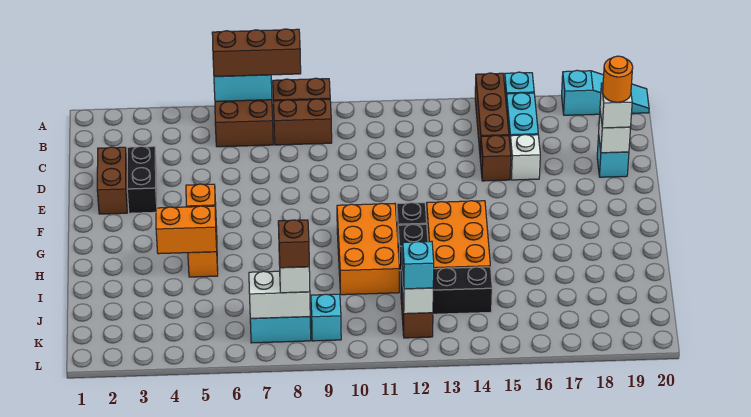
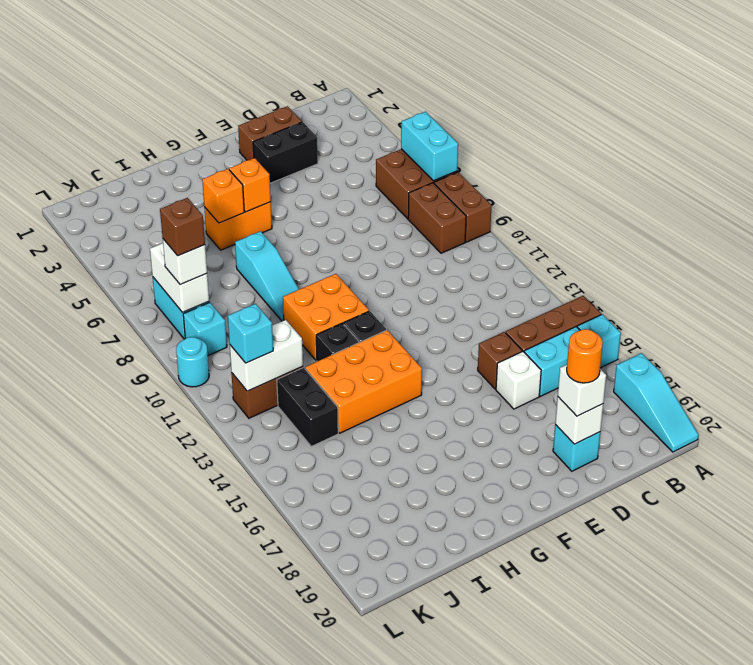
brown 1x3 brick [212,29,301,77] -> none
orange 2x3 brick [337,203,399,295] -> orange 2x2 brick [283,274,369,361]
orange 1x2 brick [156,206,217,254] -> orange 1x1 brick [202,169,244,223]
none -> cyan 1x3 slope [235,231,299,321]
none -> cyan 1x1 round brick [176,337,209,387]

